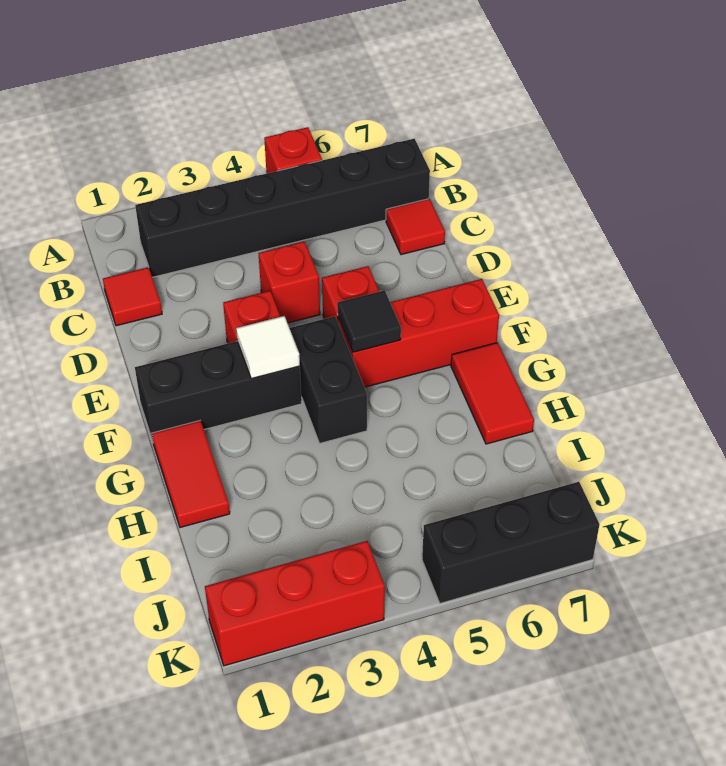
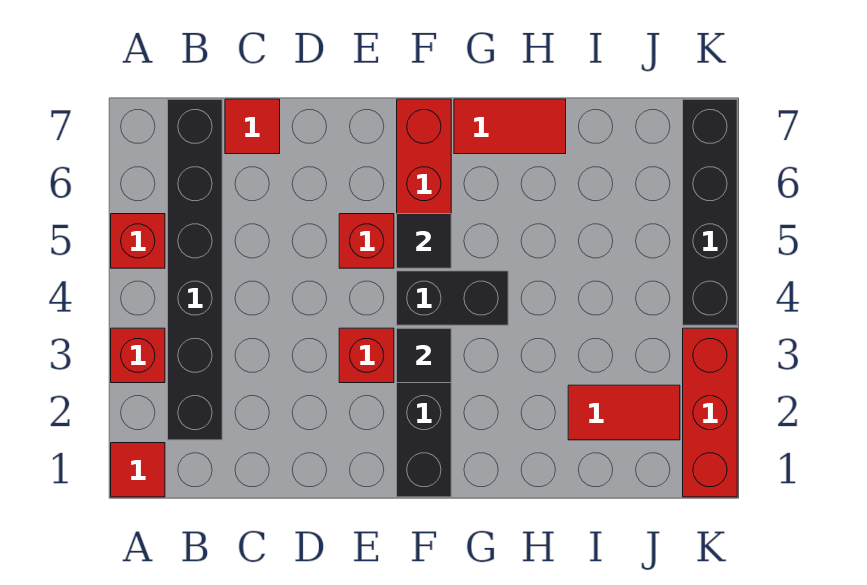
red 1x1 tile [103,267,162,326] -> red 1x1 tile moved to [111,443,165,497]
red 1x1 brick [259,242,320,323] -> red 1x1 brick moved to [111,328,165,383]
white 1x1 tile [236,316,300,379] -> black 1x1 tile [397,328,451,383]
red 1x2 tile [152,421,230,527] -> red 1x2 tile moved to [568,385,680,440]
black 1x3 brick [422,482,600,603] -> black 1x4 brick [683,99,737,325]

